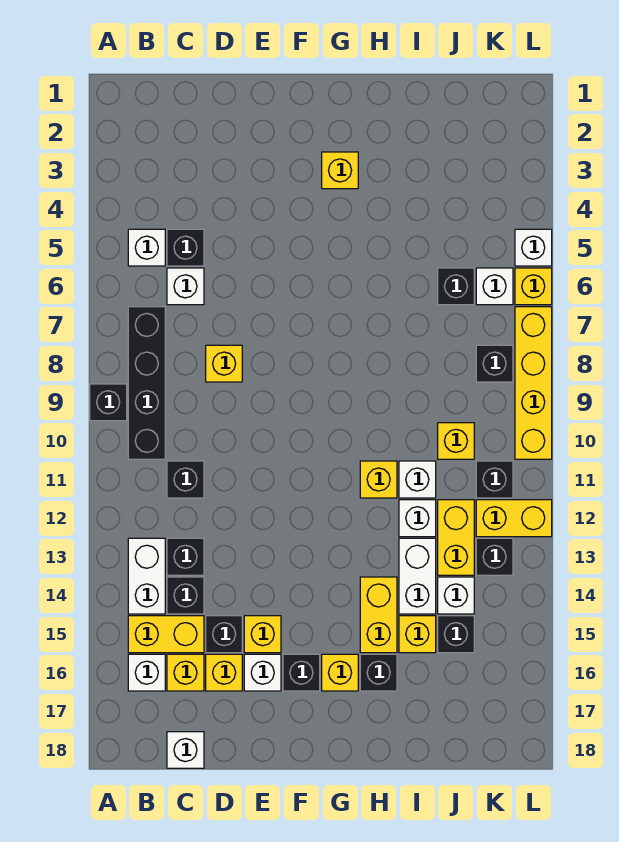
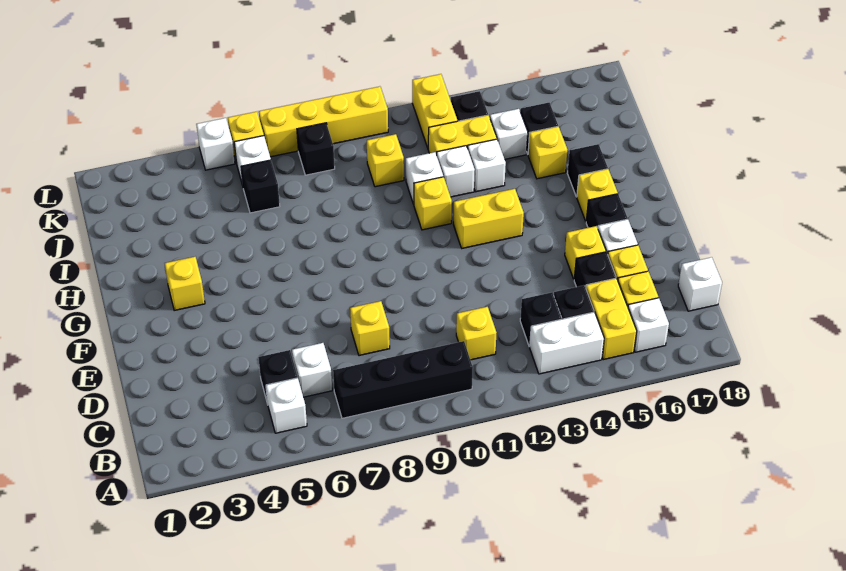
black 1x1 brick [90,384,127,421] -> none
black 1x1 brick [167,461,204,498] -> yellow 1x1 brick [456,307,497,360]
yellow 1x2 brick [360,577,397,653] -> yellow 1x2 brick moved to [453,189,524,248]
white 1x2 brick [399,538,436,614] -> white 1x1 brick [468,139,506,192]
black 1x1 brick [476,461,513,498] -> none

